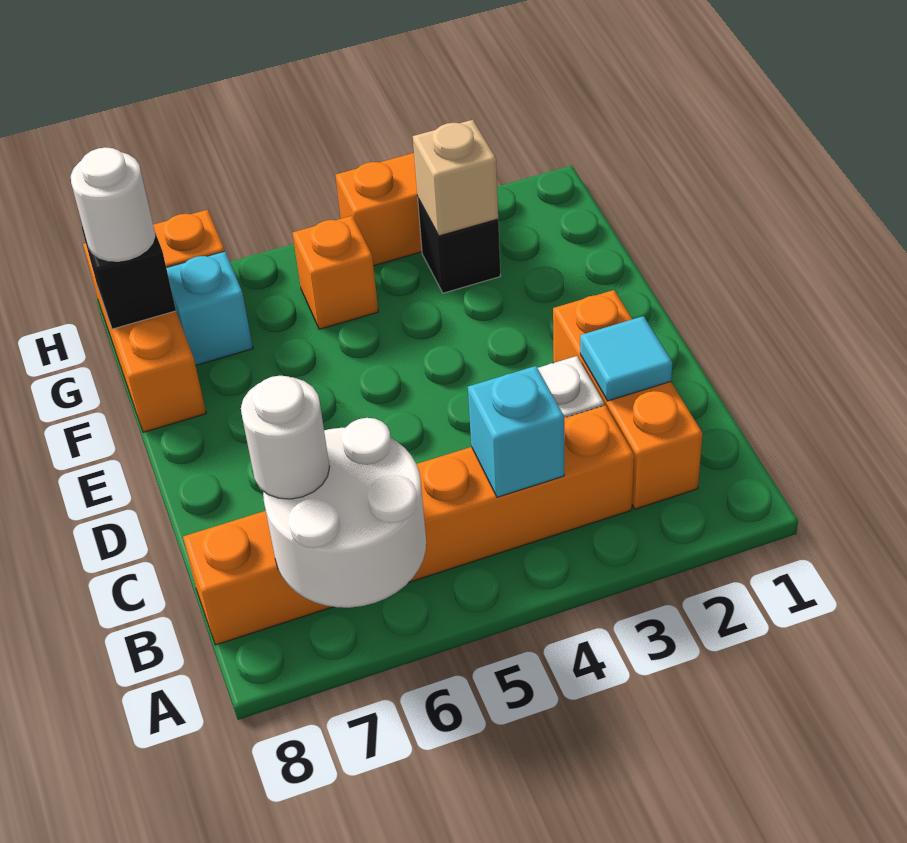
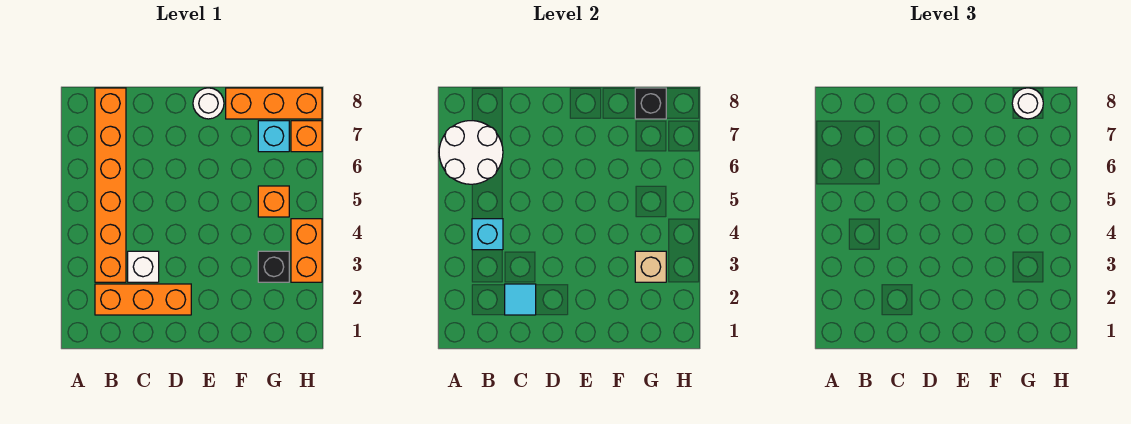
white 1x1 round brick [241,376,330,499] -> white 1x1 round brick moved to [193,88,224,119]

